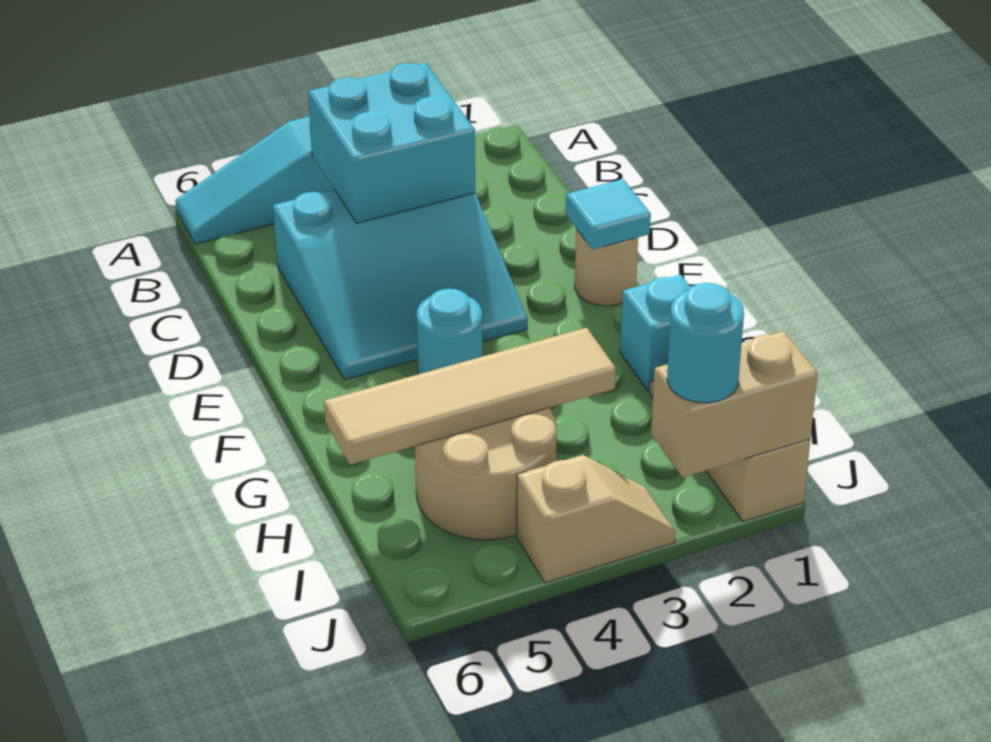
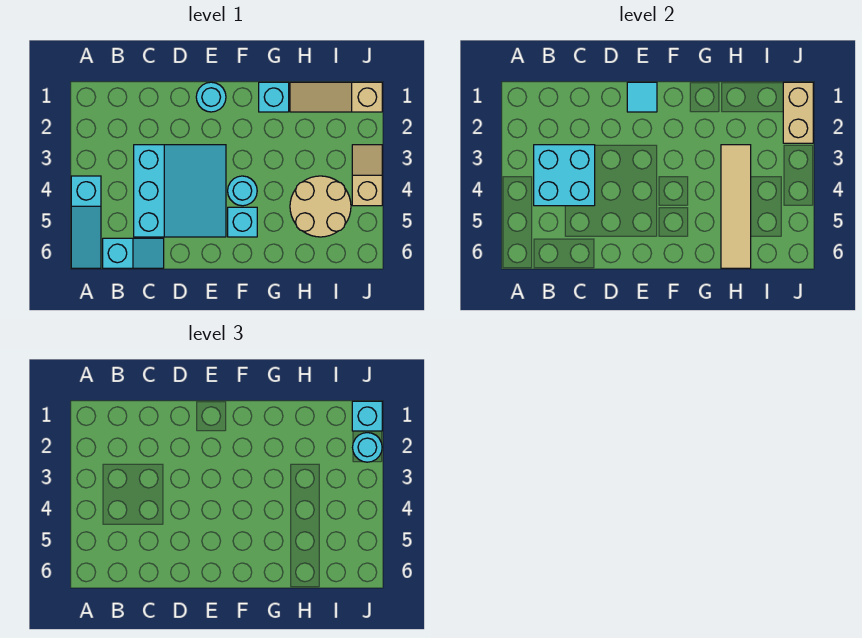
none -> cyan 1x2 slope [103,238,164,268]
tan 1x1 round brick [575,229,638,306] -> cyan 1x1 round brick [196,82,226,112]
none -> cyan 1x1 brick [228,207,257,237]
none -> cyan 1x1 brick [352,401,382,431]

